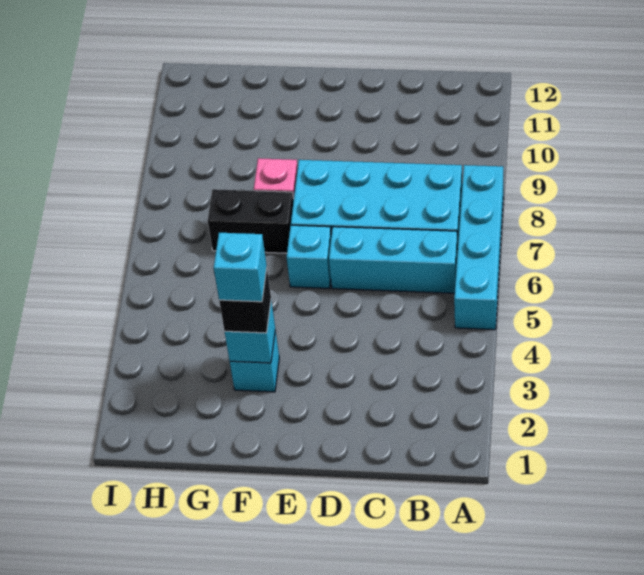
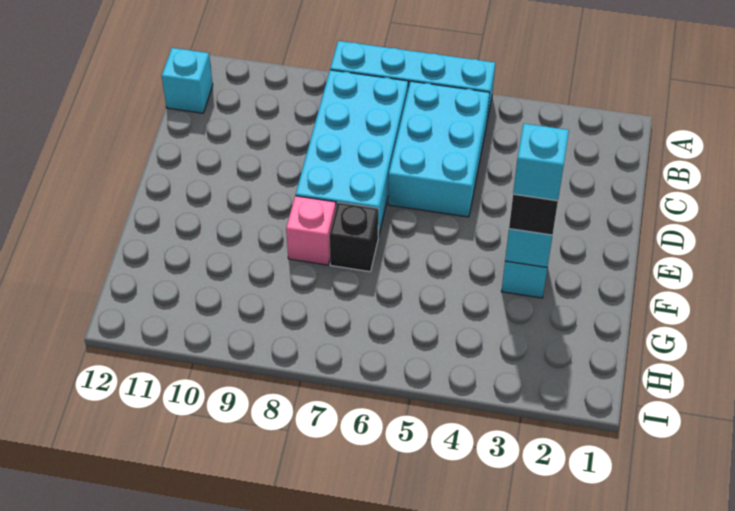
cyan 1x3 brick [329,227,458,293] -> cyan 2x3 brick [388,81,490,217]
cyan 1x1 brick [287,225,331,289] -> cyan 1x1 brick moved to [162,48,213,113]
black 1x2 brick [208,189,294,253] -> black 1x1 brick [329,202,378,272]

